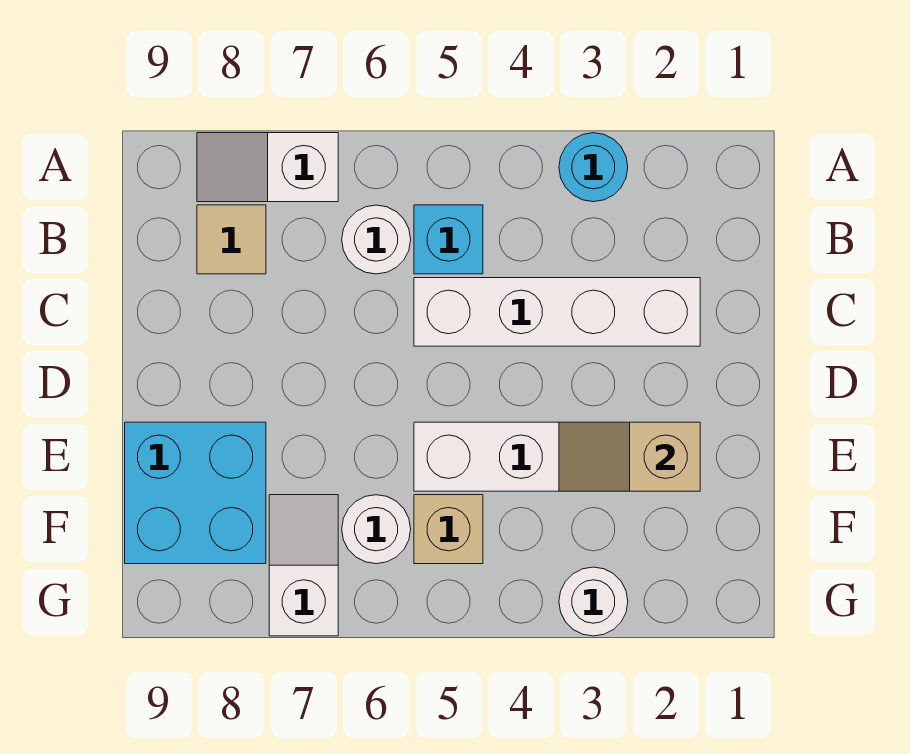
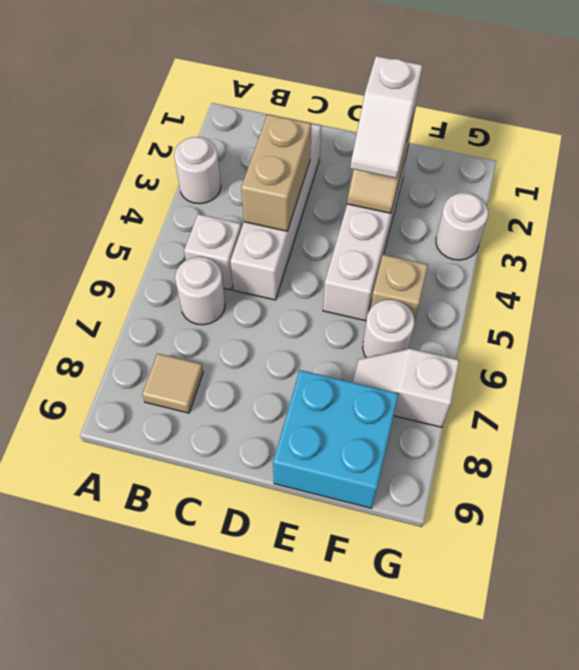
cyan 1x1 round brick [559,133,628,202] -> white 1x1 round brick [174,137,221,204]
white 1x2 slope [197,133,338,202] -> white 1x2 slope moved to [350,56,423,178]
cyan 1x1 brick [414,205,483,274] -> white 1x1 brick [184,214,241,290]
none -> tan 1x2 brick [241,114,311,231]

